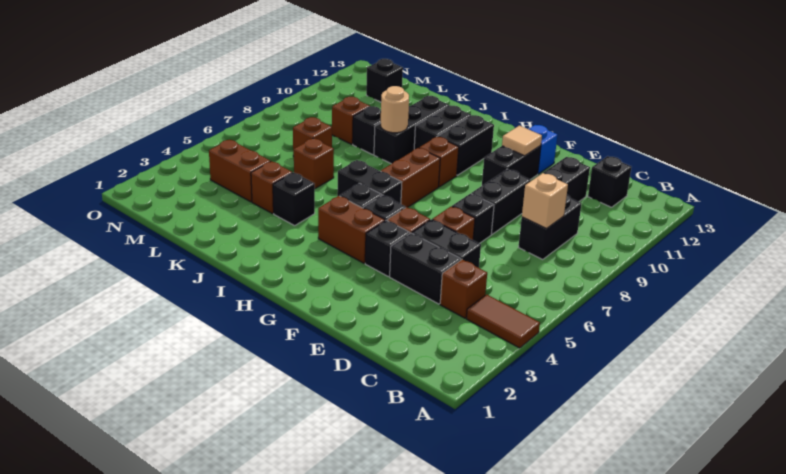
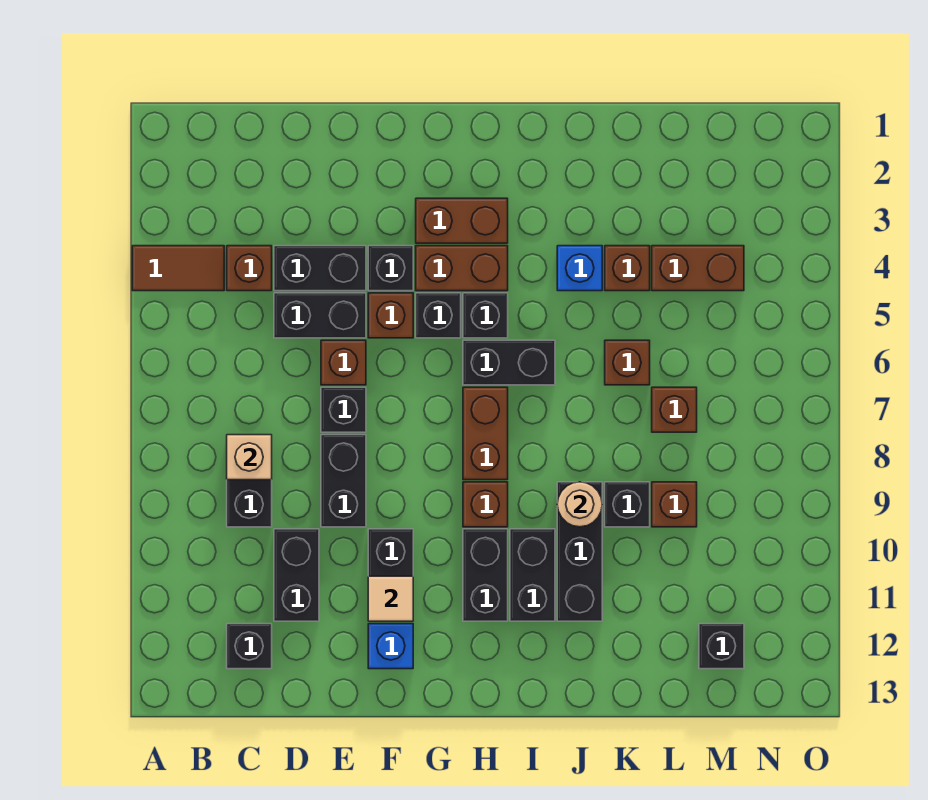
none -> brown 1x2 brick [416,198,508,243]
black 1x1 brick [273,173,315,226] -> blue 1x1 brick [557,246,602,291]

